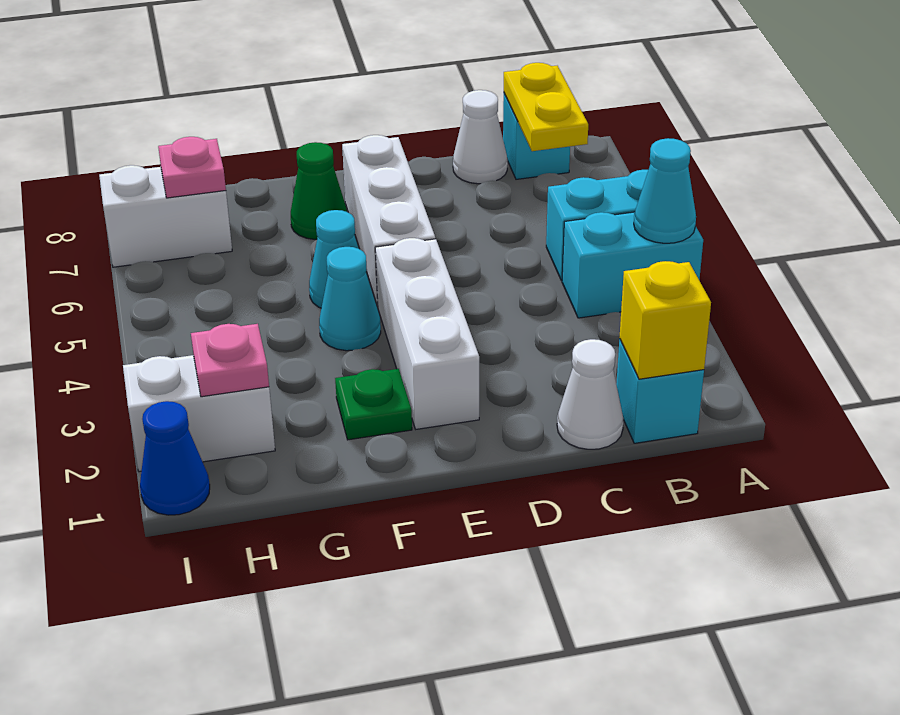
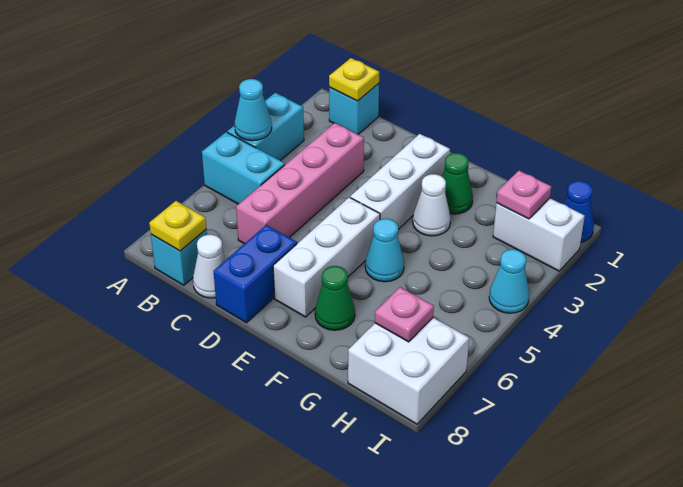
cyan 1x2 brick [562,212,703,318] -> cyan 1x2 brick turned to [227,93,304,161]
yellow 1x1 brick [619,261,711,379] -> yellow 1x1 plate [329,58,379,101]
yellow 1x2 plate [504,63,588,151] -> yellow 1x1 plate [149,201,206,251]
white 1x1 cone [557,339,624,449] -> white 1x1 cone moved to [413,174,451,236]
none -> pink 1x4 brick [236,123,364,244]
none -> blue 1x2 brick [214,225,297,323]
green 1x1 plate [335,369,412,440] -> green 1x1 cone [442,153,473,214]
cyan 1x1 cone [319,247,381,351] -> cyan 1x1 cone moved to [489,249,529,313]
white 1x2 brick [99,165,232,267] -> white 2x2 brick [348,318,469,424]

